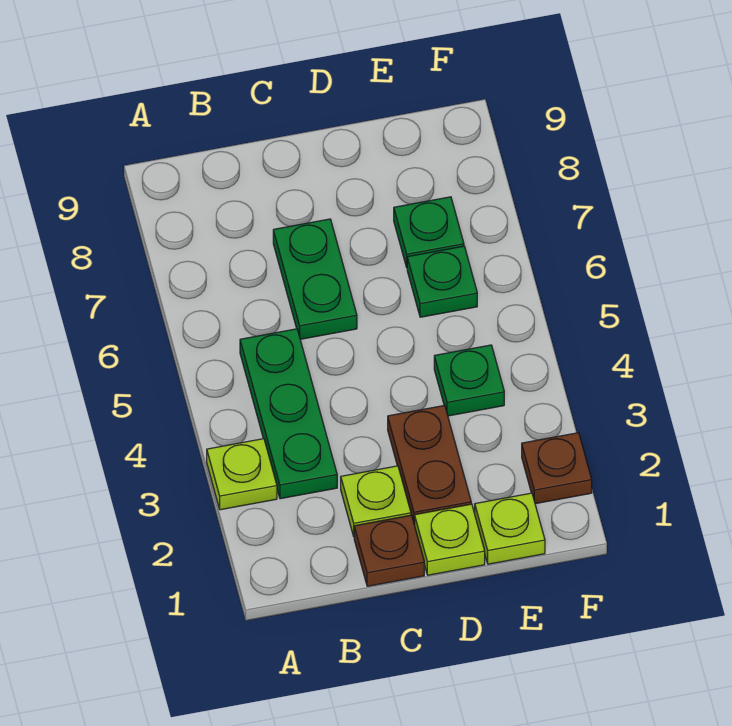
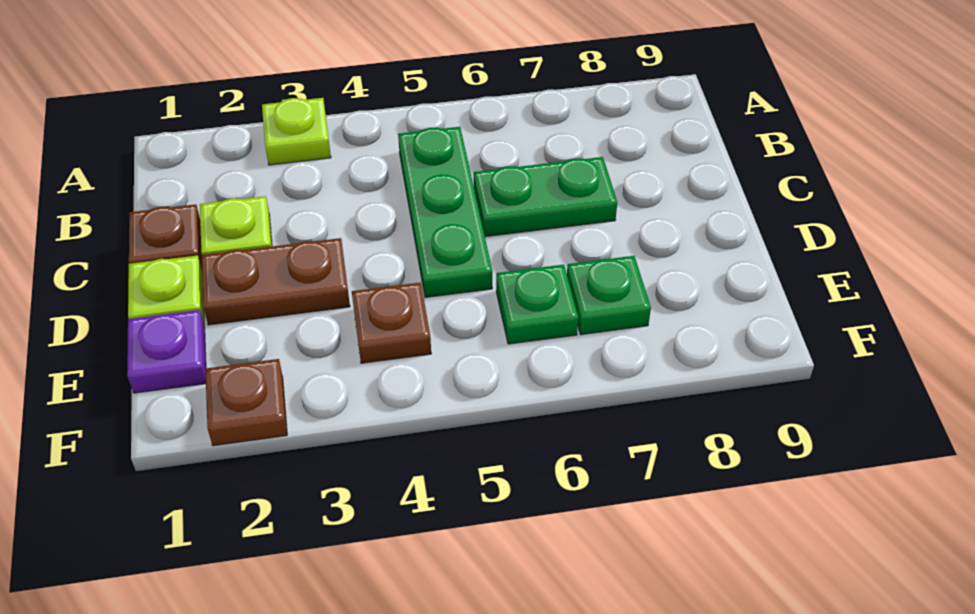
green 1x3 plate [240,329,337,499] -> green 1x3 plate turned to [398,127,492,297]
lime 1x1 plate [475,493,545,564] -> purple 1x1 plate [127,310,206,393]
green 1x1 plate [434,345,504,416] -> brown 1x1 plate [352,283,431,363]

